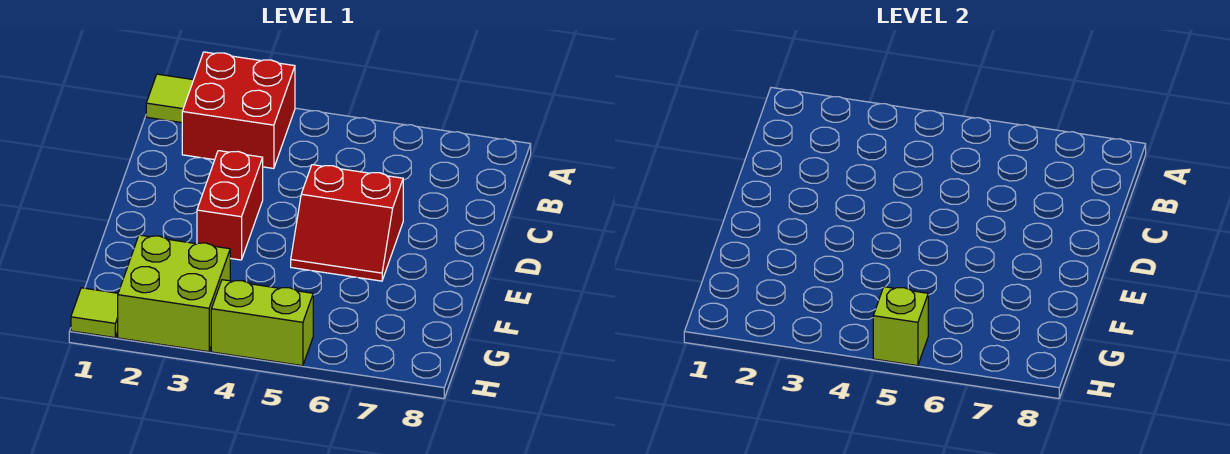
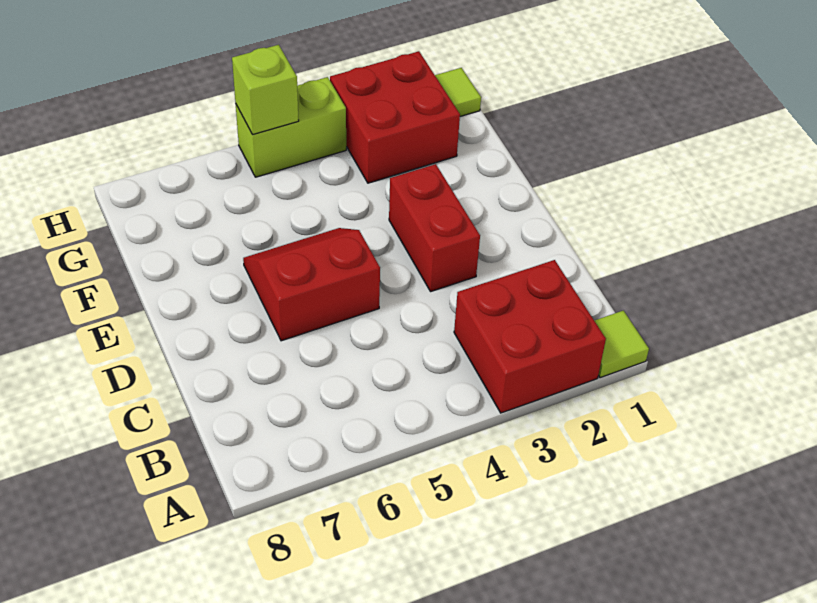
lime 2x2 brick [118,235,230,352] -> red 2x2 brick [330,51,460,183]

